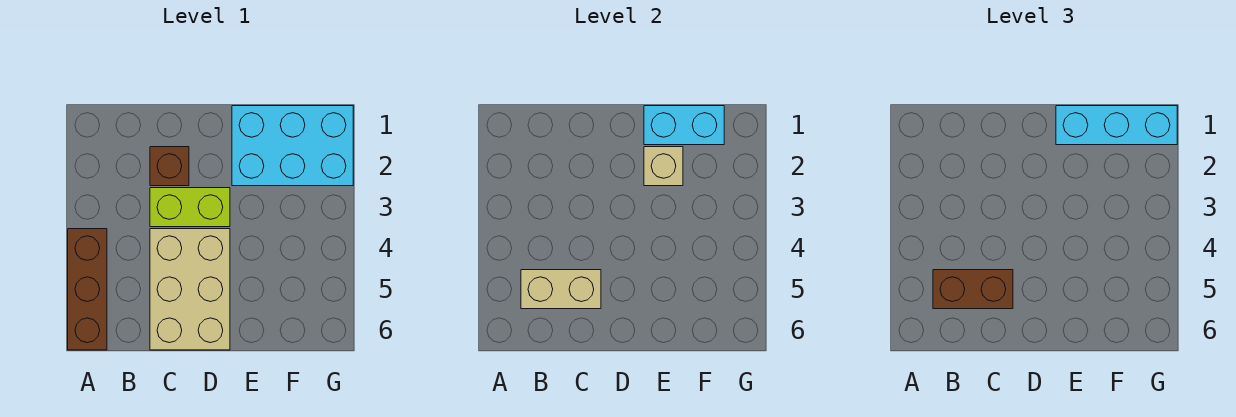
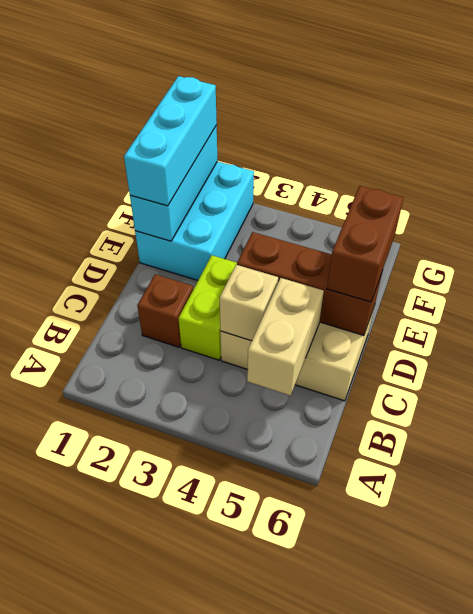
brown 1x3 brick [68,229,107,350] -> brown 1x3 brick moved to [237,232,382,335]
brown 1x2 brick [933,270,1013,309] -> brown 1x2 brick moved to [327,186,404,302]
cyan 1x2 brick [644,106,724,145] -> cyan 1x3 brick [130,125,217,241]
tan 1x1 brick [644,147,683,186] -> tan 1x1 brick moved to [220,265,278,341]

